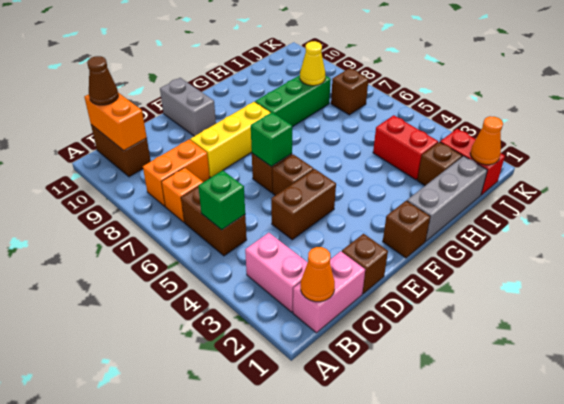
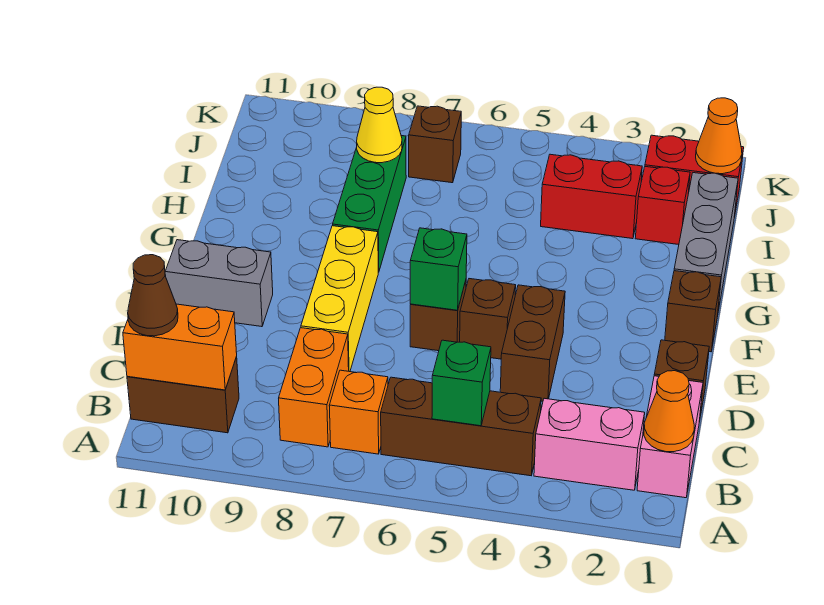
brown 1x2 brick [181,187,247,256] -> brown 1x3 brick [381,377,541,476]
brown 1x1 brick [417,142,462,185] -> red 1x1 brick [635,167,690,245]

